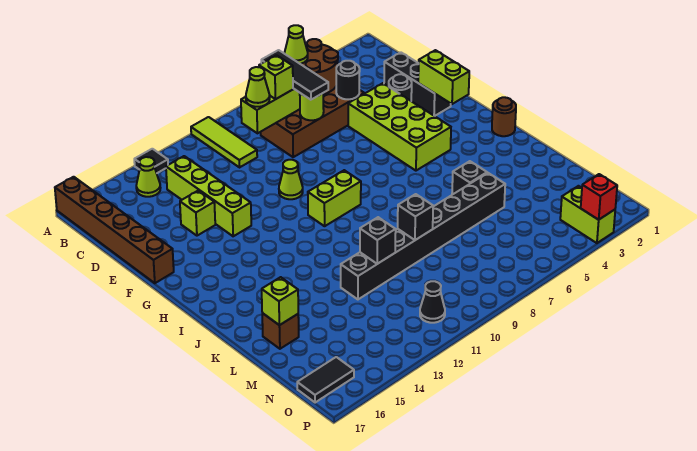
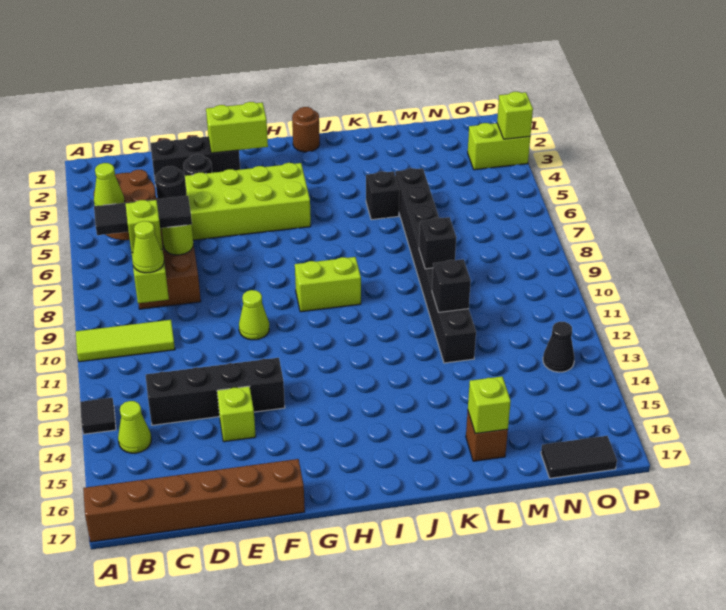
lime 1x4 brick [166,156,251,236] -> black 1x4 brick [146,358,285,425]
lime 1x2 brick [308,170,361,226] -> lime 1x2 brick turned to [295,257,361,312]
black 1x1 cone [420,281,445,323] -> black 1x1 cone moved to [543,322,575,372]
black 1x2 tile [297,357,354,403] -> black 1x2 tile turned to [541,436,617,478]
red 1x1 brick [581,174,617,220] -> lime 1x1 brick [497,92,533,139]

